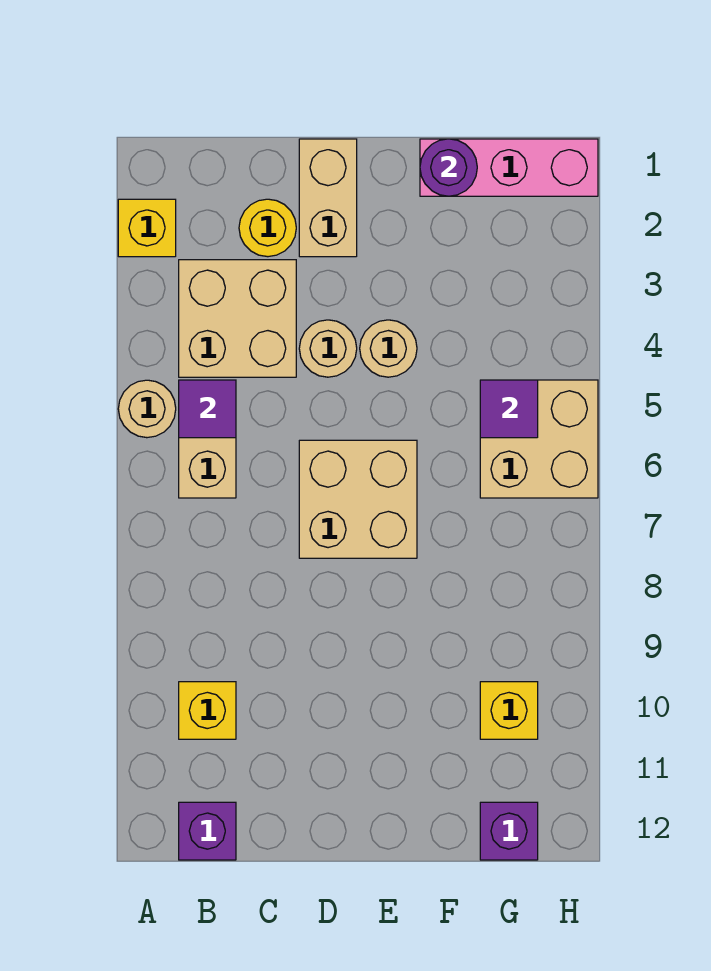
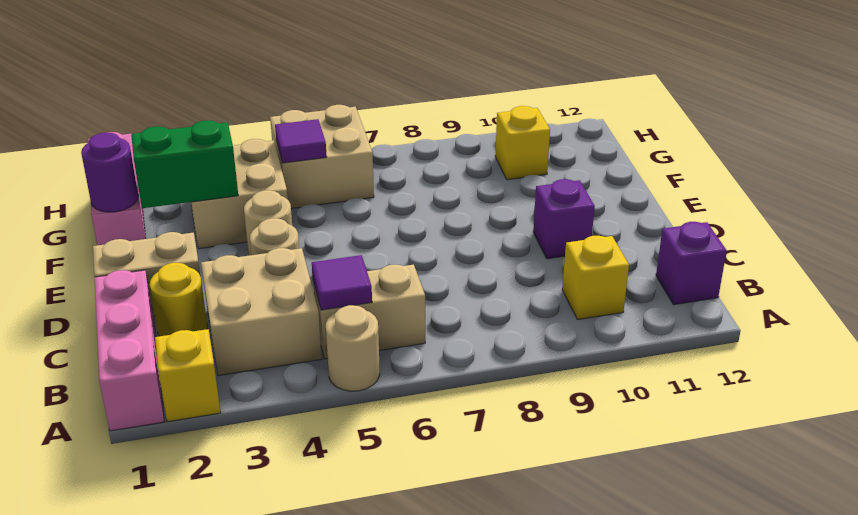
none -> pink 1x3 brick [94,270,164,431]
tan 2x2 brick [299,440,417,558] -> tan 2x2 brick moved to [191,139,288,249]
none -> green 1x2 brick [131,120,238,208]
purple 1x1 brick [480,802,538,860] -> purple 1x1 brick moved to [533,179,595,259]

